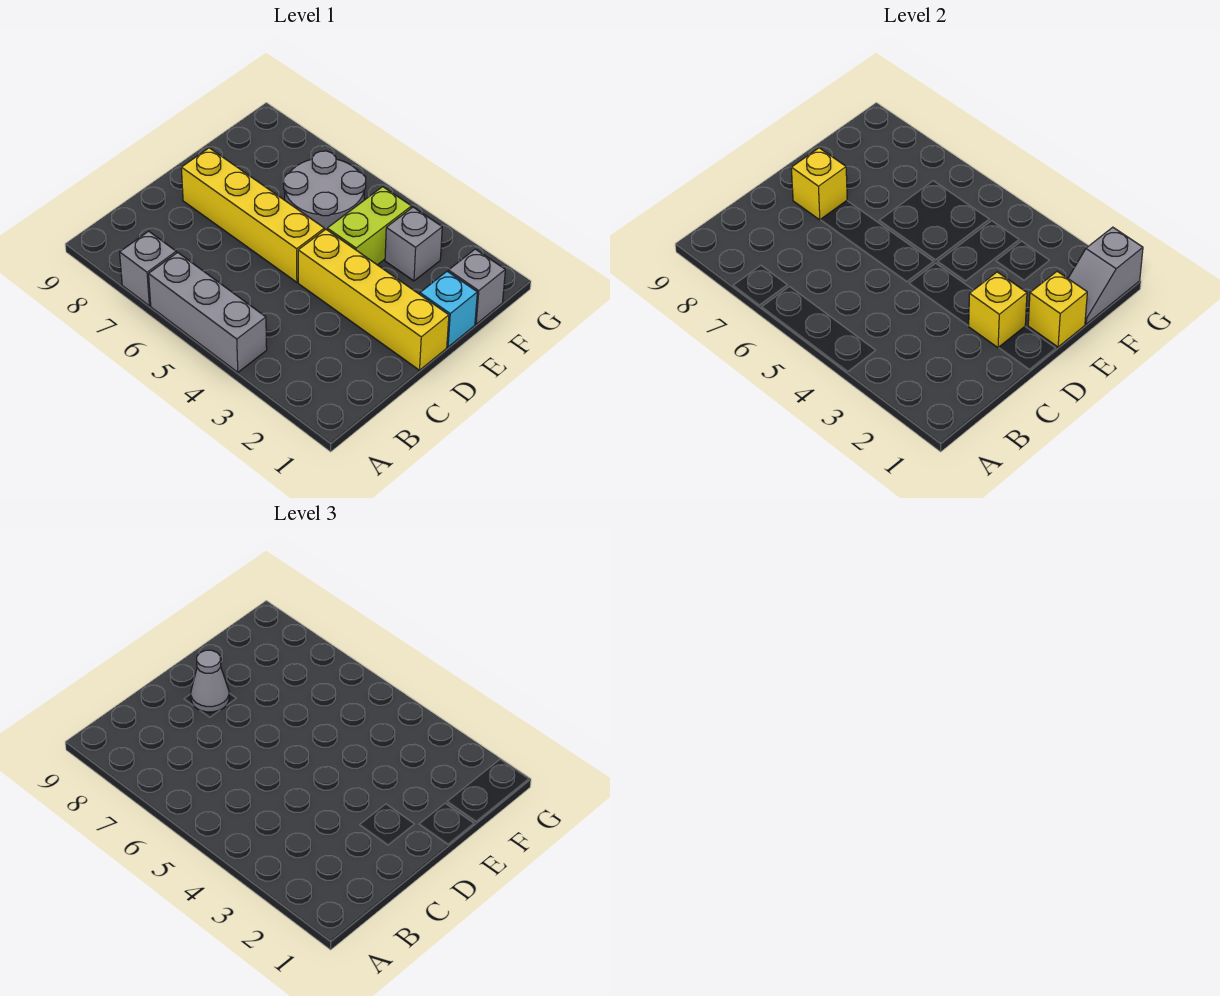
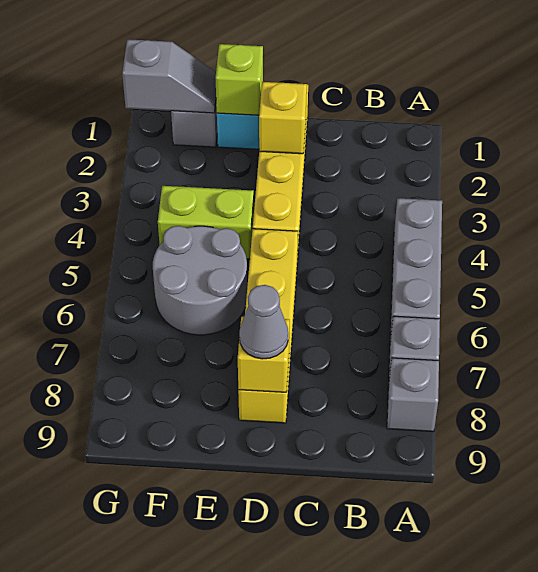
yellow 1x1 brick [1028,271,1087,347] -> lime 1x1 brick [216,44,263,115]
grey 1x1 brick [385,207,442,281] -> grey 1x1 brick moved to [387,358,439,432]

